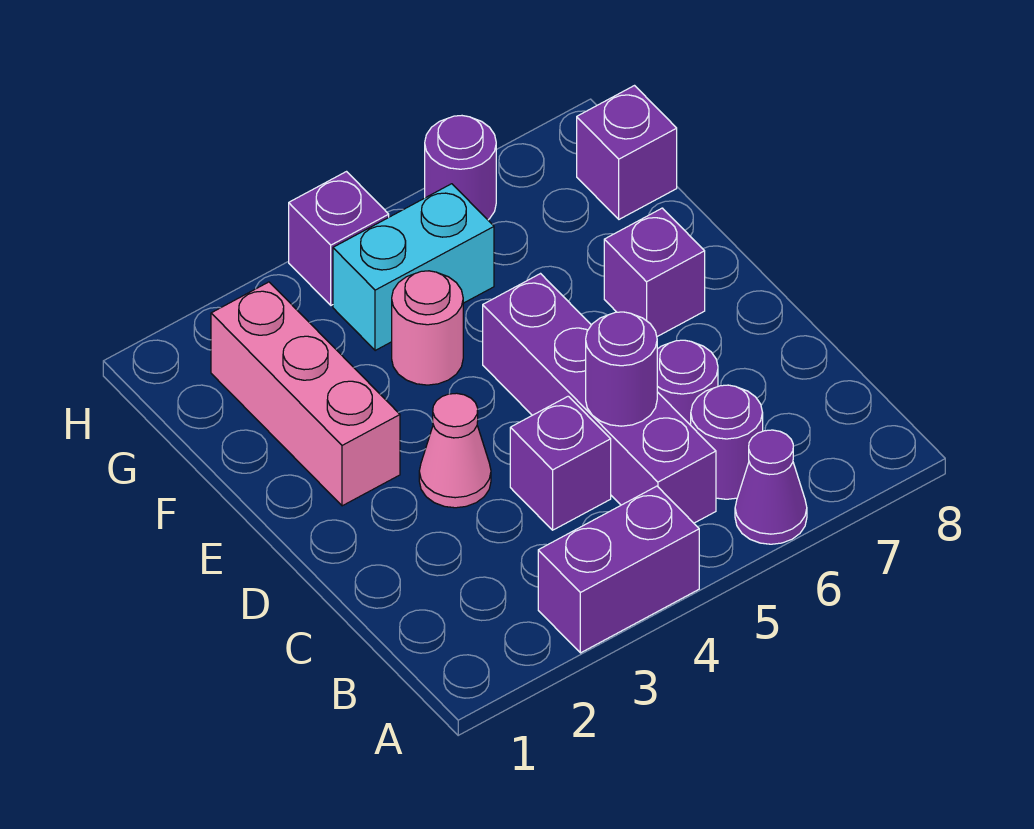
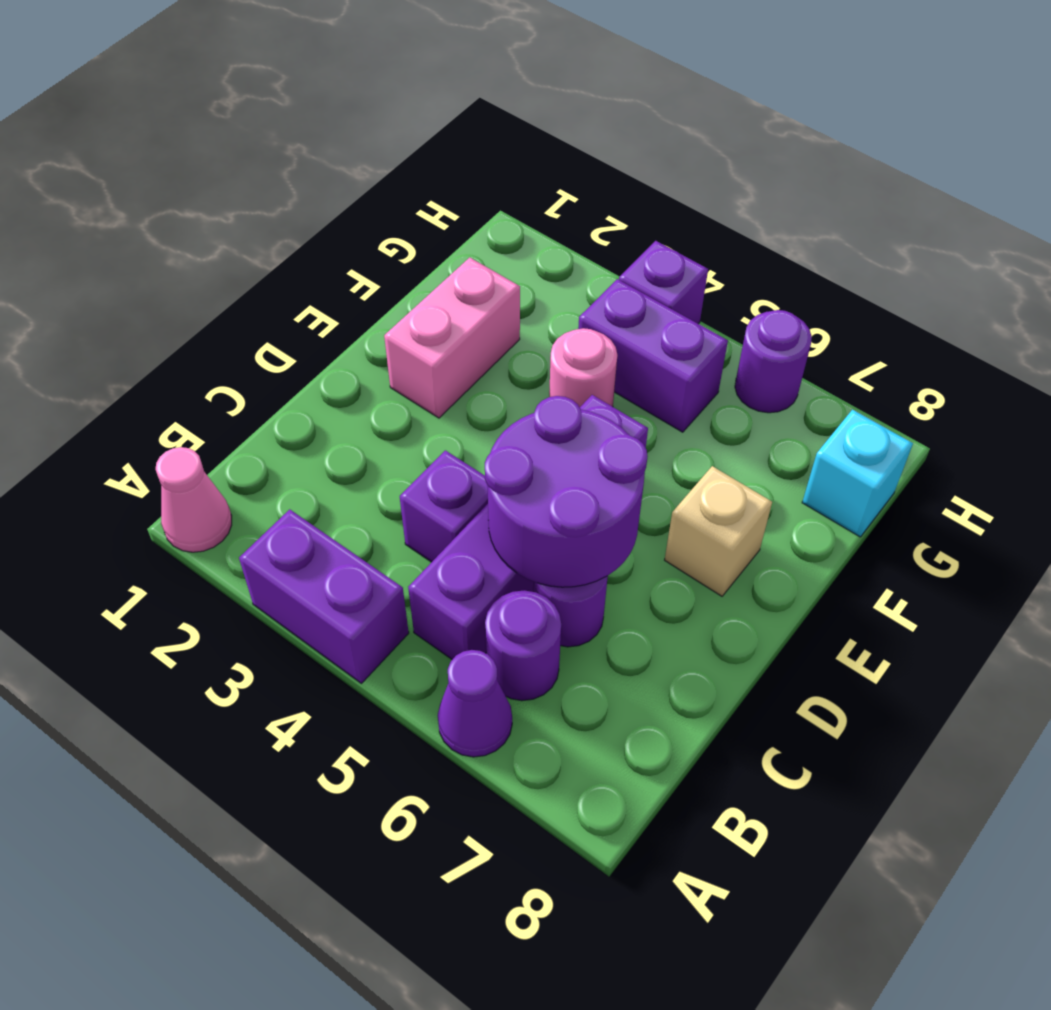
purple 1x1 round brick [586,312,657,426] -> purple 2x2 round brick [485,396,648,587]
pink 1x1 cone [419,393,491,508] -> pink 1x1 cone moved to [156,447,232,552]
pink 1x3 brick [211,282,400,506] -> pink 1x2 brick [384,257,520,418]
purple 1x1 brick [604,208,705,337] -> tan 1x1 brick [665,466,772,596]
cyan 1x2 brick [333,184,494,351] -> purple 1x2 brick [578,279,728,432]
purple 1x1 brick [577,86,677,219] -> cyan 1x1 brick [802,410,913,537]

